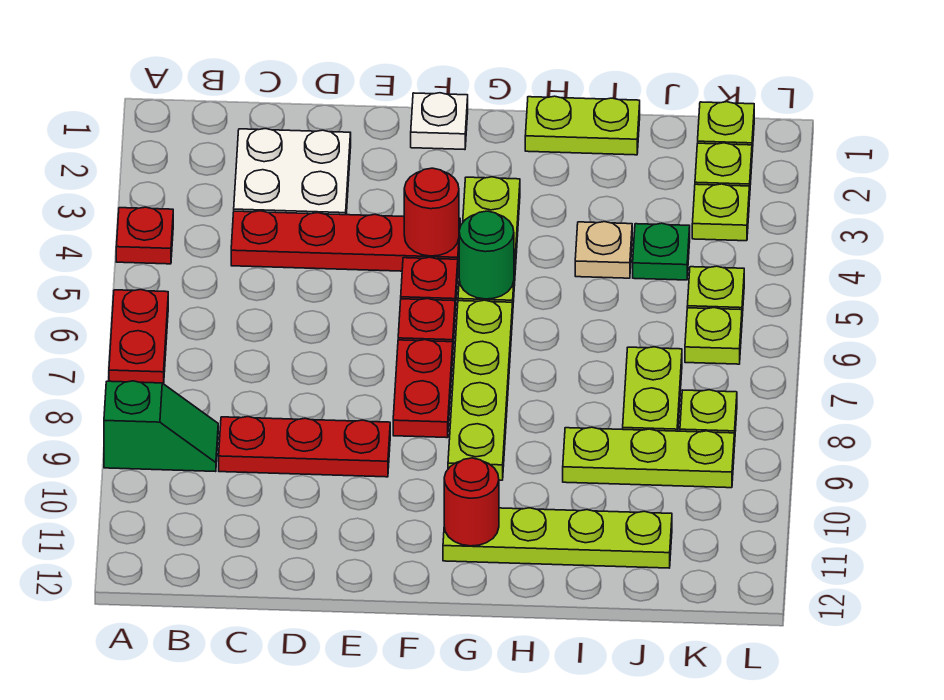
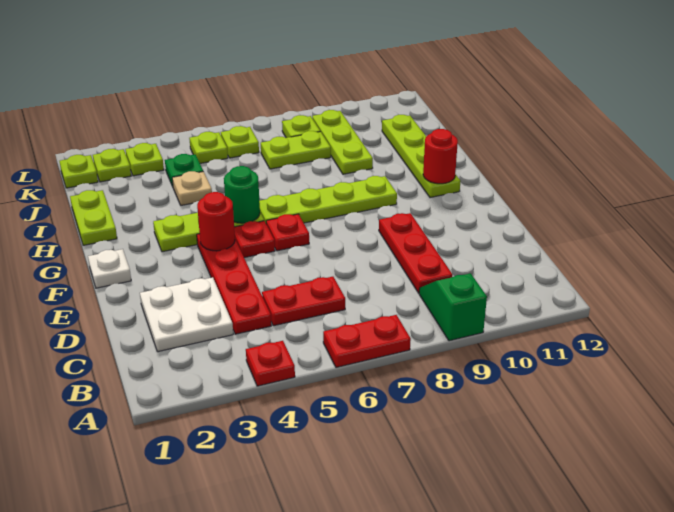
red 1x2 plate [393,340,453,438] -> red 1x2 plate moved to [262,277,345,326]

